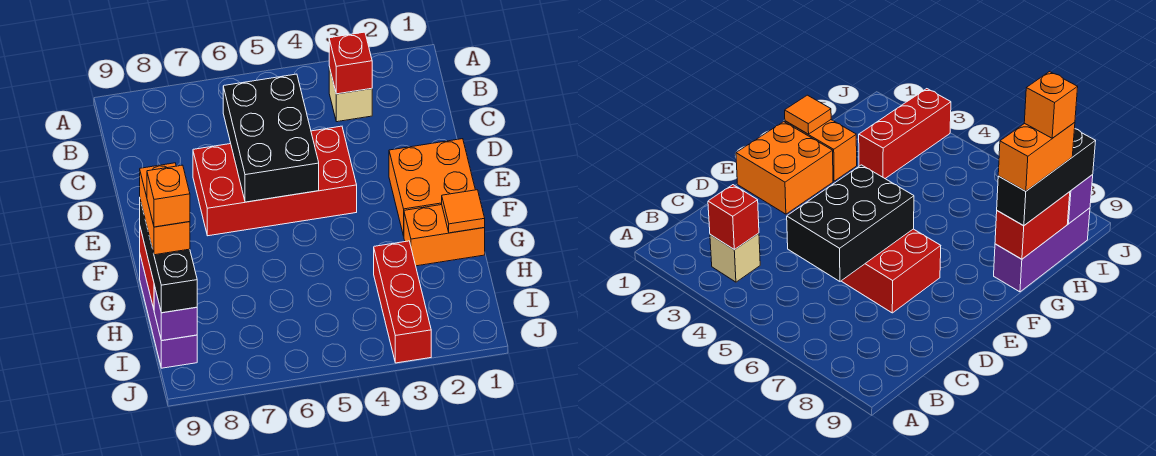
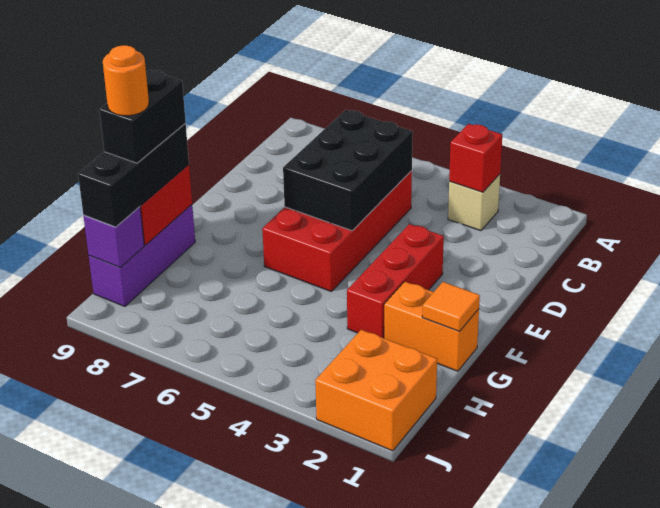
red 2x4 brick [193,126,357,236] -> red 2x4 brick turned to [262,171,412,292]
orange 2x2 brick [389,139,475,236] -> orange 2x2 brick moved to [315,330,437,451]
orange 1x2 brick [140,163,190,255] -> black 1x2 brick [99,70,186,163]
red 1x3 brick [374,241,431,363] -> red 1x3 brick moved to [347,224,444,338]
orange 1x1 brick [147,165,190,227] -> orange 1x1 round brick [103,45,149,116]

